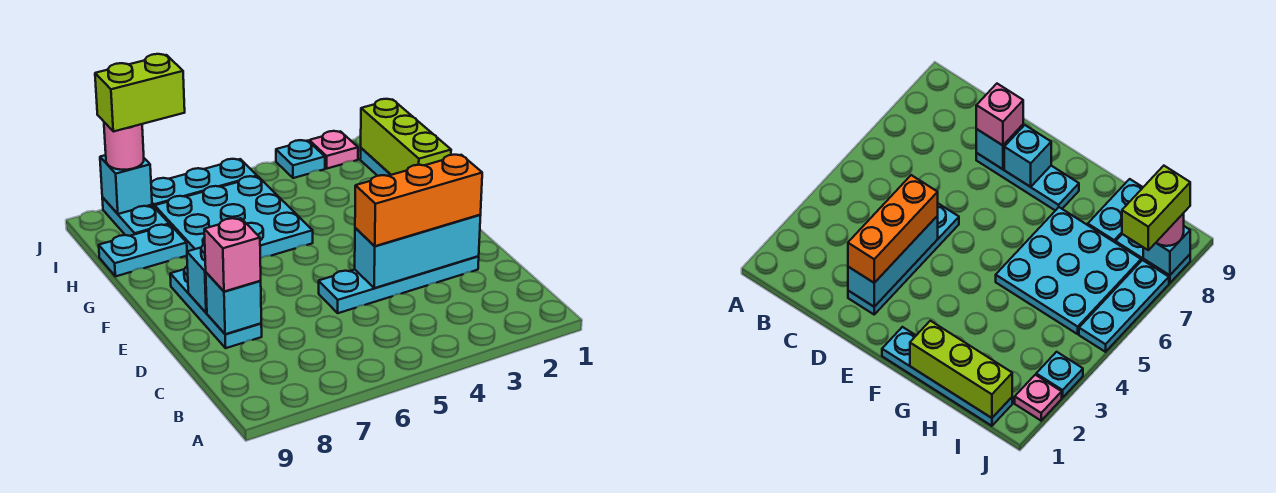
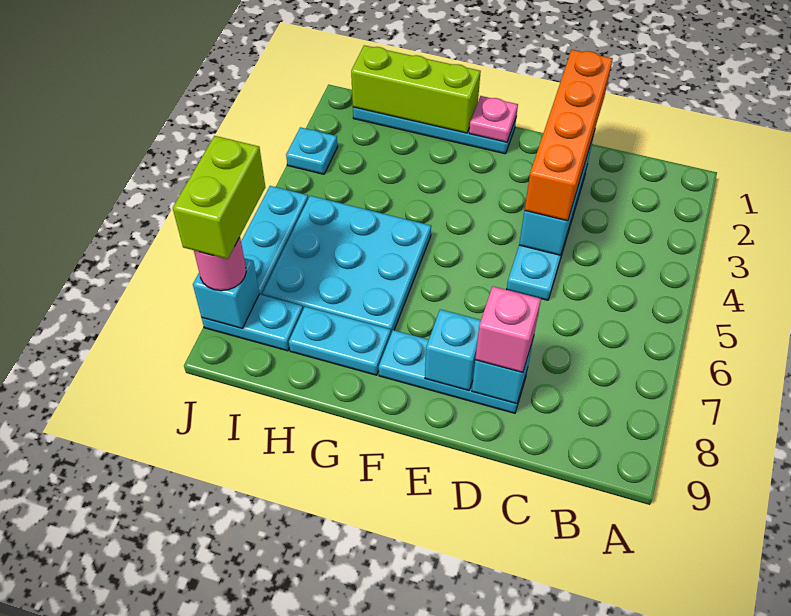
orange 1x3 brick [355,155,482,246] -> orange 1x4 brick [525,50,613,221]
cyan 1x2 plate [99,224,187,276] -> cyan 1x2 plate turned to [289,307,391,375]
pink 1x1 plate [309,131,358,169] -> pink 1x1 plate moved to [469,96,518,142]

